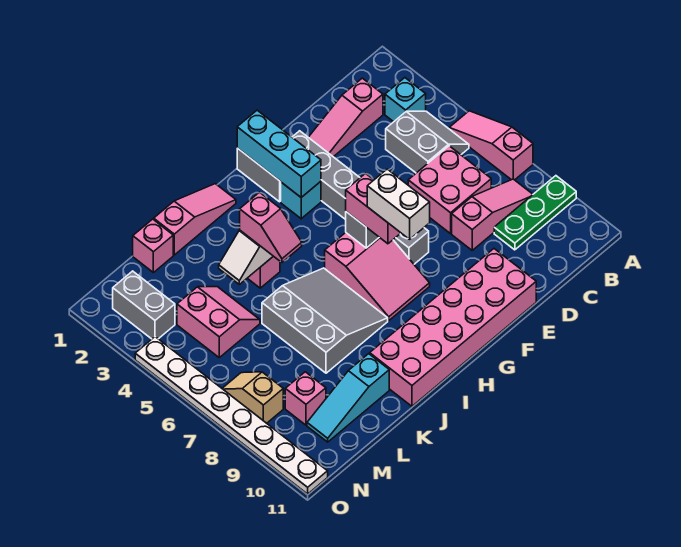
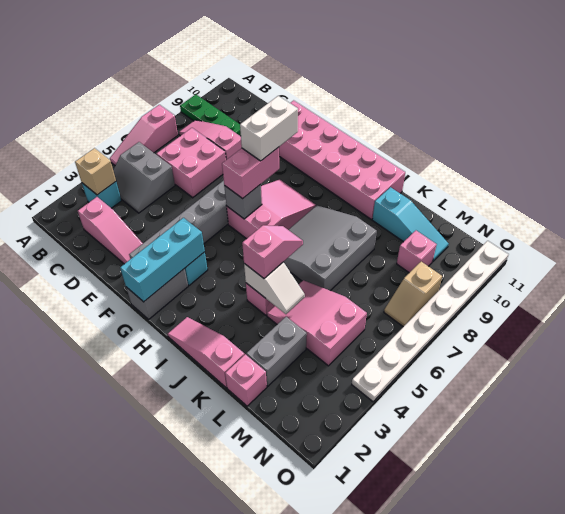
none -> tan 1x1 brick [75,148,116,195]
grey 2x2 slope [386,111,469,173] -> grey 2x2 slope turned to [113,142,175,213]
pink 2x2 slope [177,287,260,357] -> pink 2x3 slope [267,280,367,366]
grey 1x2 brick [113,271,175,339] -> grey 1x2 brick moved to [246,317,307,386]

